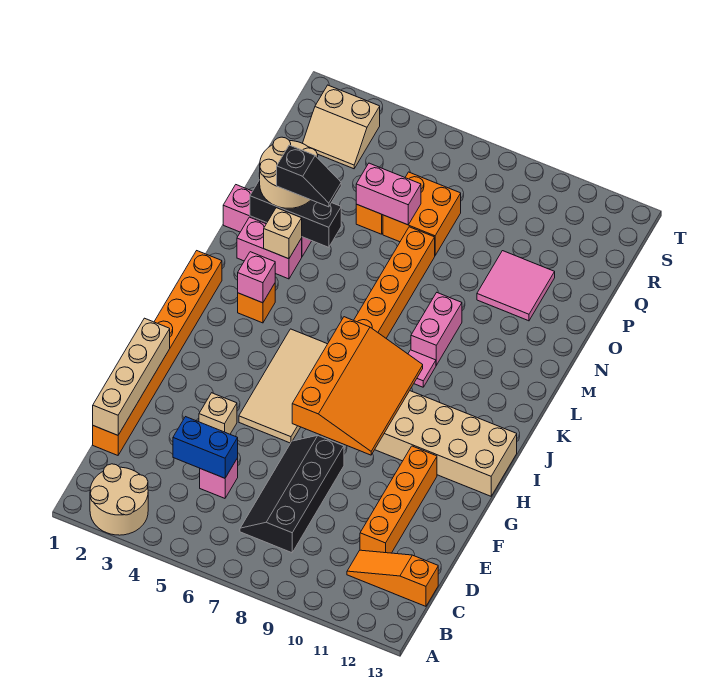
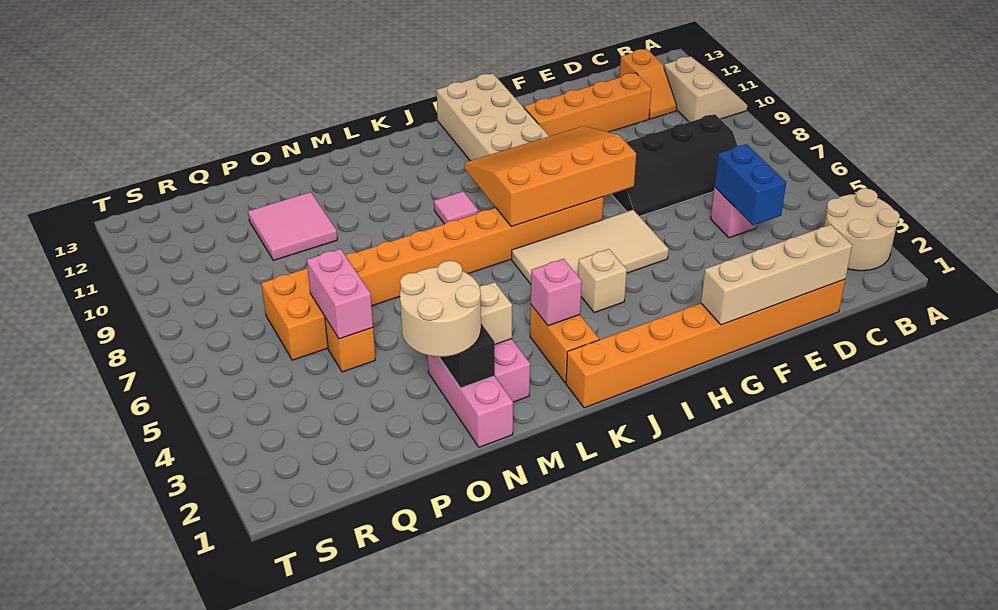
orange 1x3 slope [347,550,438,606] -> orange 1x2 slope [620,49,677,119]
tan 1x1 brick [199,393,237,434] -> tan 1x1 brick moved to [578,249,627,312]
orange 1x1 brick [238,283,275,323] -> orange 1x2 brick [530,305,599,383]
pink 1x2 brick [411,293,462,365] -> none
black 1x2 slope [277,145,341,207] -> none
tan 2x2 slope [303,85,380,169] -> tan 2x2 slope moved to [664,56,747,122]

